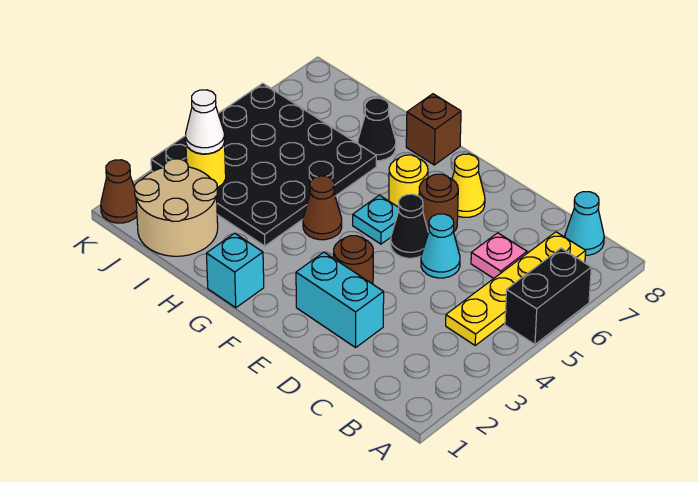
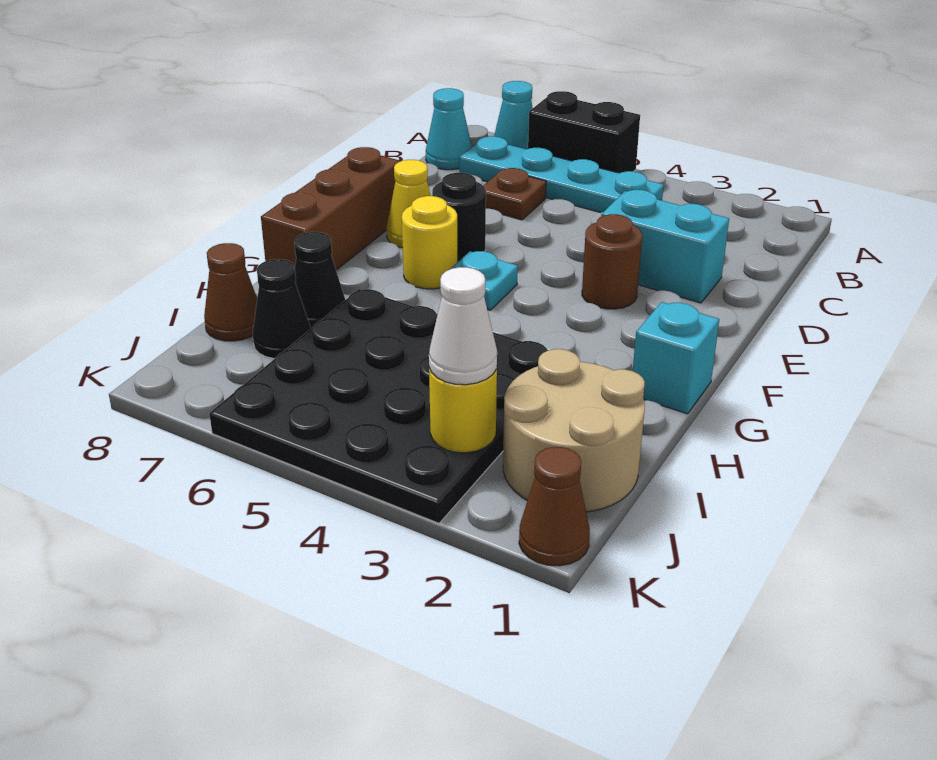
yellow 1x4 plate [446,232,586,345] -> cyan 1x4 plate [459,136,664,213]
pink 1x1 plate [471,233,527,279] -> brown 1x1 plate [483,168,546,220]
cyan 1x2 brick [296,252,384,347] -> cyan 1x2 brick turned to [601,190,729,303]
cyan 1x1 cone [421,214,460,278] -> cyan 1x1 cone moved to [494,81,533,149]
black 1x1 cone [391,194,428,258] -> black 1x1 cone moved to [253,259,311,359]
brown 1x1 round brick [419,174,458,232] -> black 1x1 round brick [432,173,486,262]
brown 1x1 cone [303,176,342,240] -> brown 1x1 cone moved to [204,243,257,341]
brown 1x1 brick [406,94,461,165] -> brown 1x3 brick [261,147,400,270]

